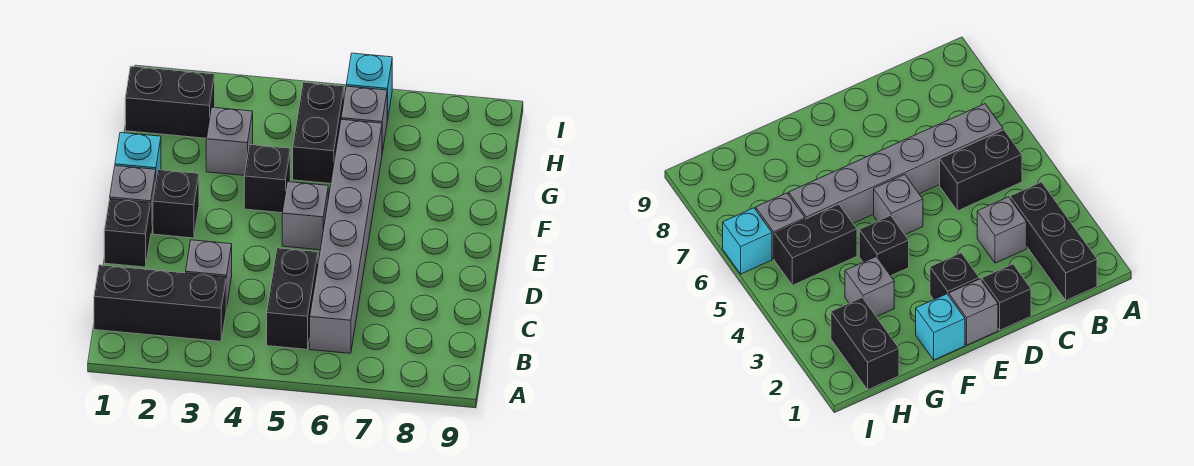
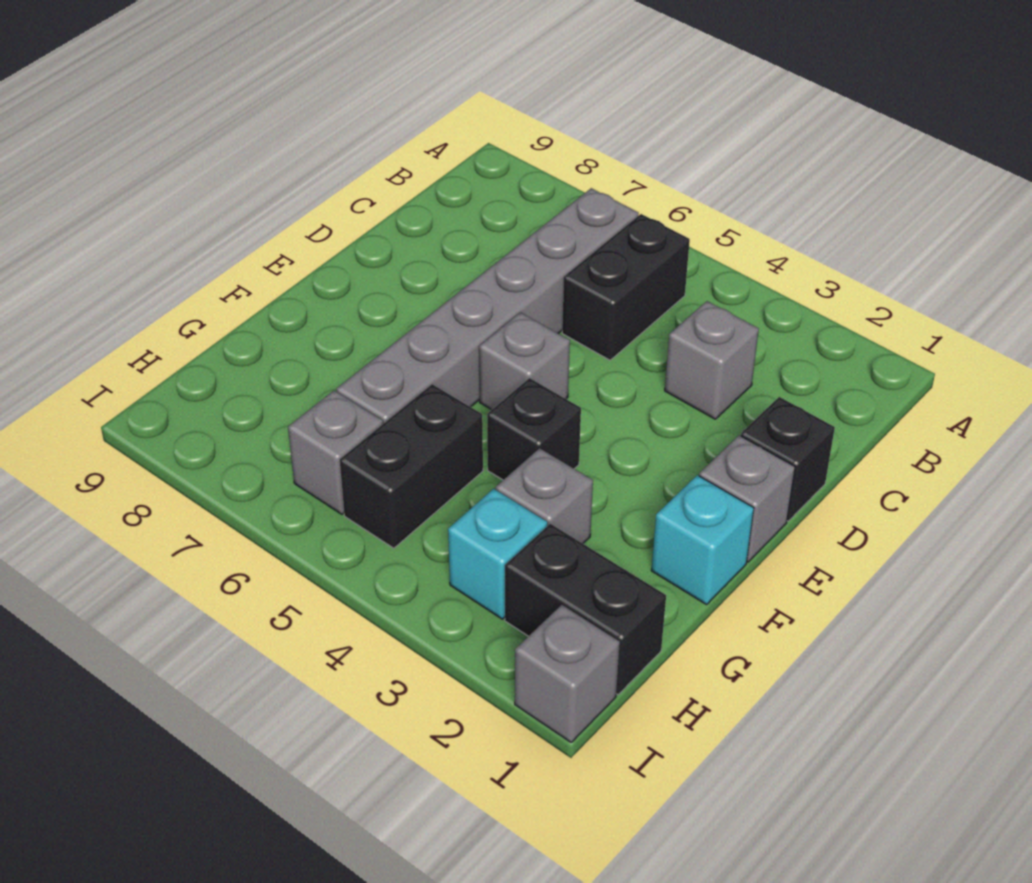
black 1x3 brick [94,265,226,341] -> none
black 1x1 brick [153,170,199,238] -> none
none -> grey 1x1 brick [515,605,620,742]
cyan 1x1 brick [346,53,392,121] -> cyan 1x1 brick moved to [448,489,547,619]

